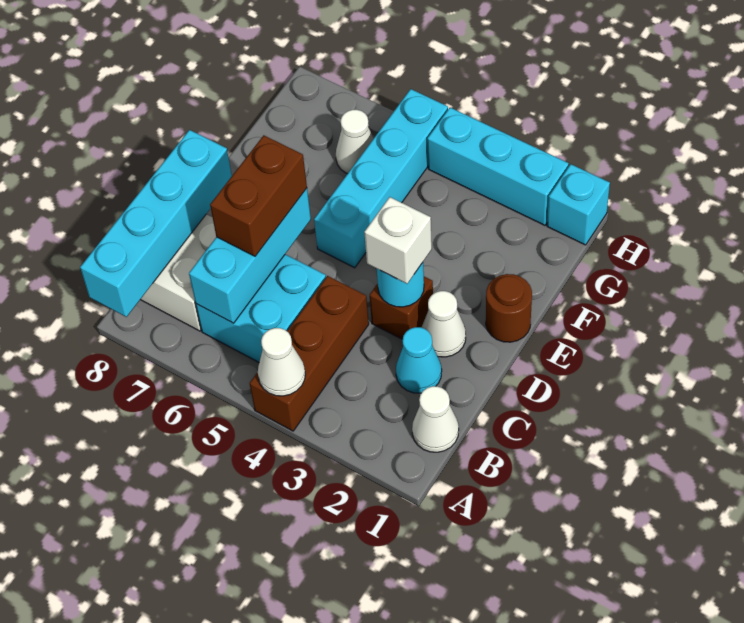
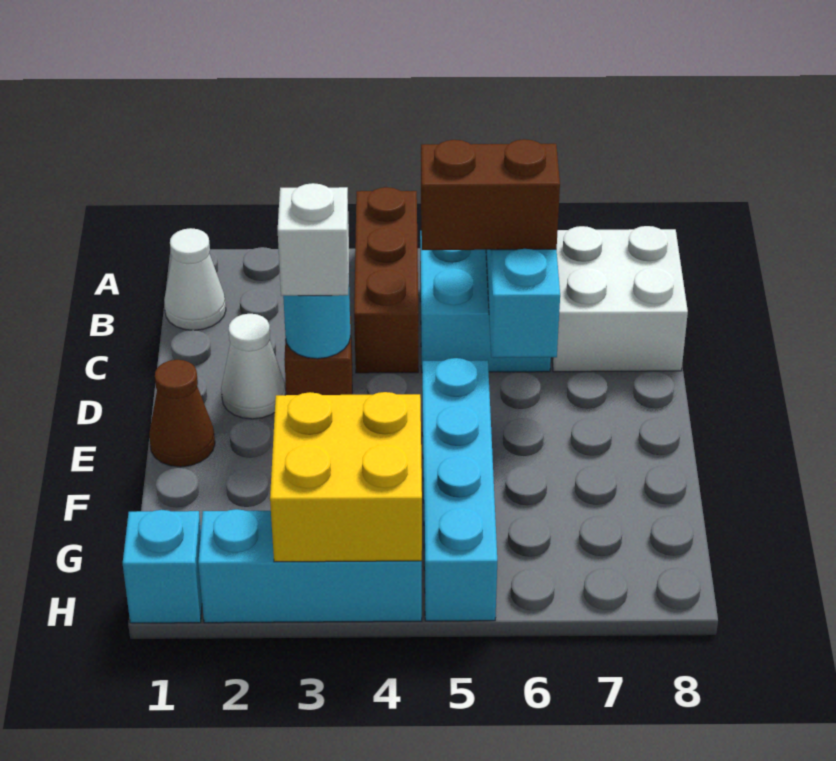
white 1x1 cone [258,328,305,396] -> none
cyan 1x4 brick [80,130,232,317] -> none
cyan 1x1 cone [396,327,442,393] -> none
brown 1x2 brick [210,135,307,256] -> brown 1x2 brick turned to [421,139,560,250]
brown 1x1 round brick [486,274,532,342] -> brown 1x1 cone [149,360,215,467]
none -> yellow 2x2 brick [270,392,422,562]
white 1x1 cone [336,110,374,174] -> none

